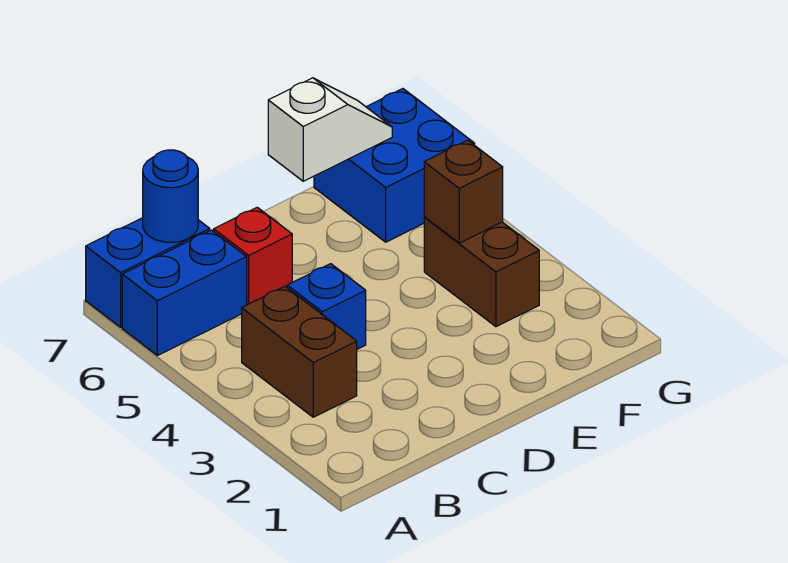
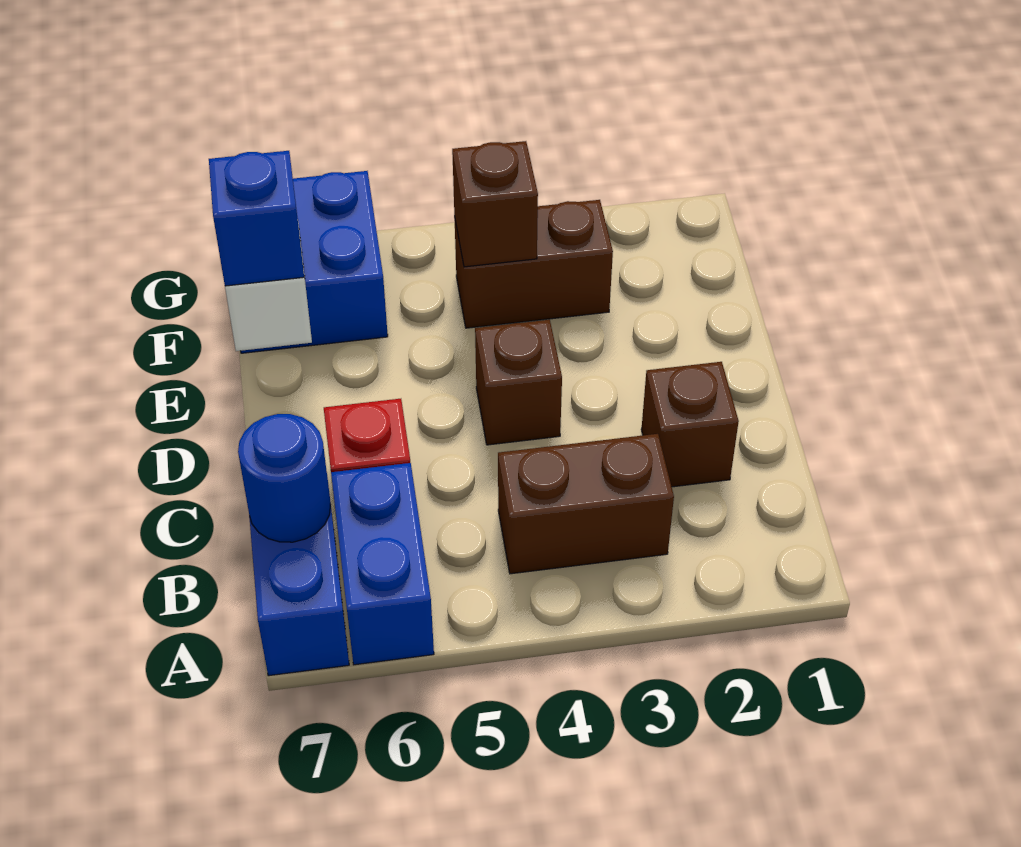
none -> brown 1x1 brick [641,362,739,487]
blue 1x1 brick [287,264,366,349] -> blue 1x1 brick moved to [209,151,304,286]
none -> brown 1x1 brick [475,320,562,445]

